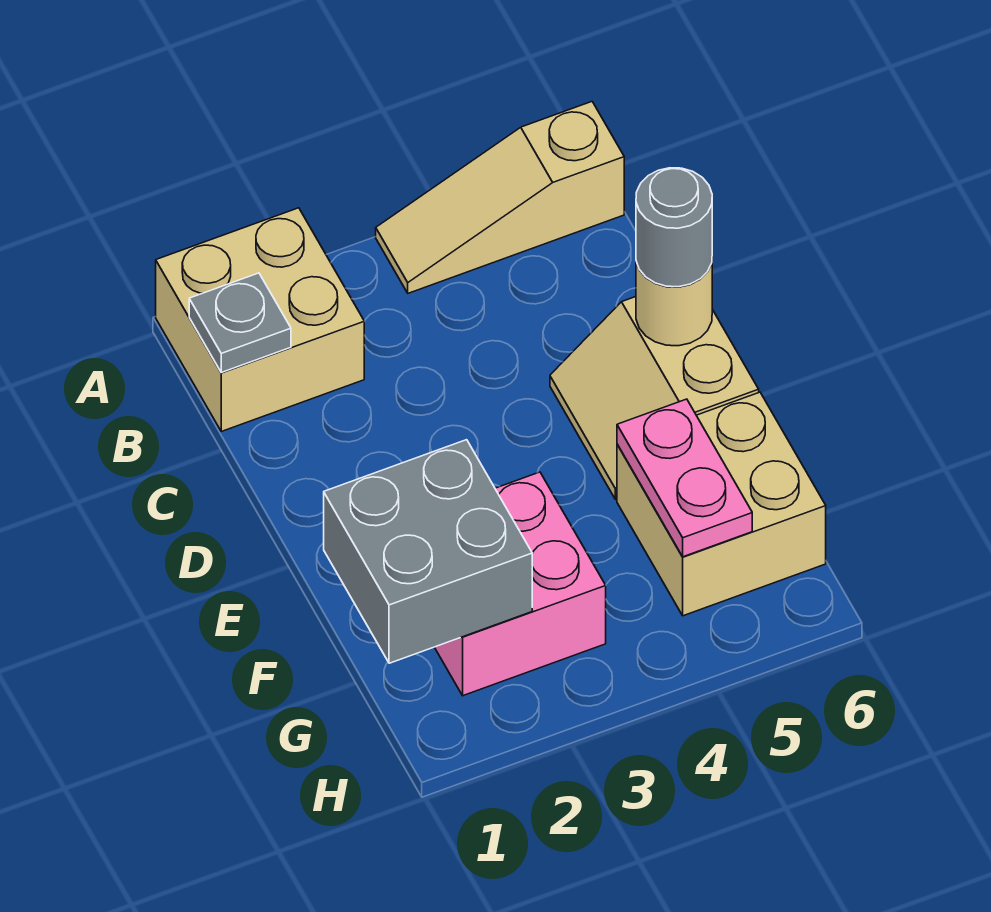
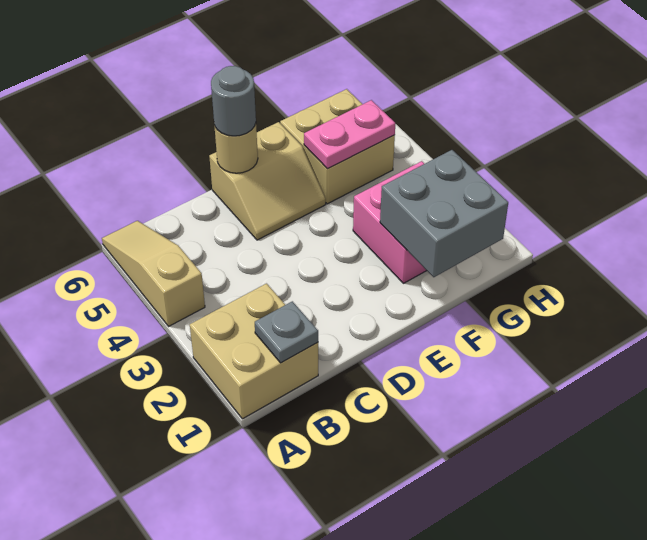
tan 1x3 slope [376,102,624,293] -> tan 1x3 slope turned to [102,221,205,326]

